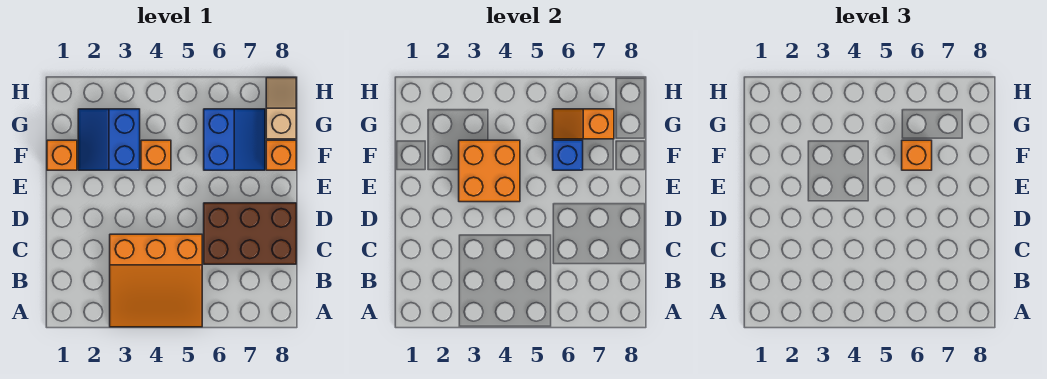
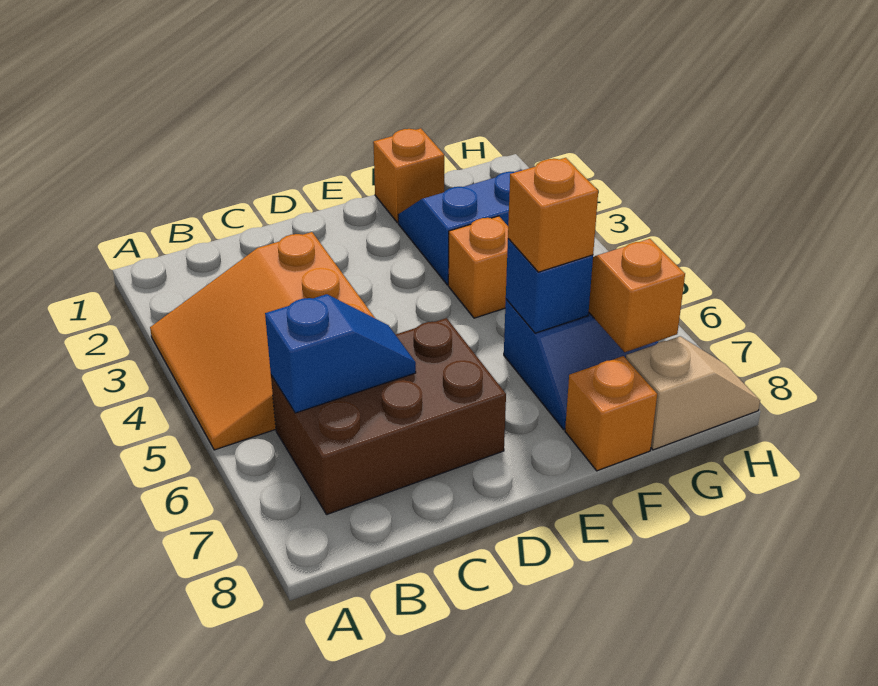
none -> blue 1x2 slope [265,294,416,413]
brown 2x3 brick [204,203,296,264] -> brown 2x3 brick turned to [271,318,506,514]
orange 2x2 brick [459,140,520,202] -> none

